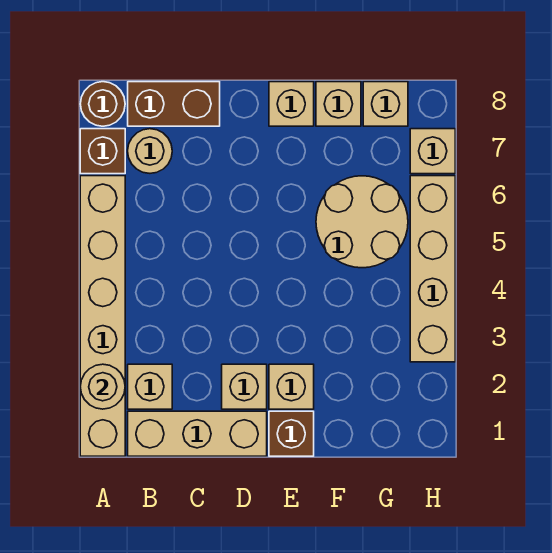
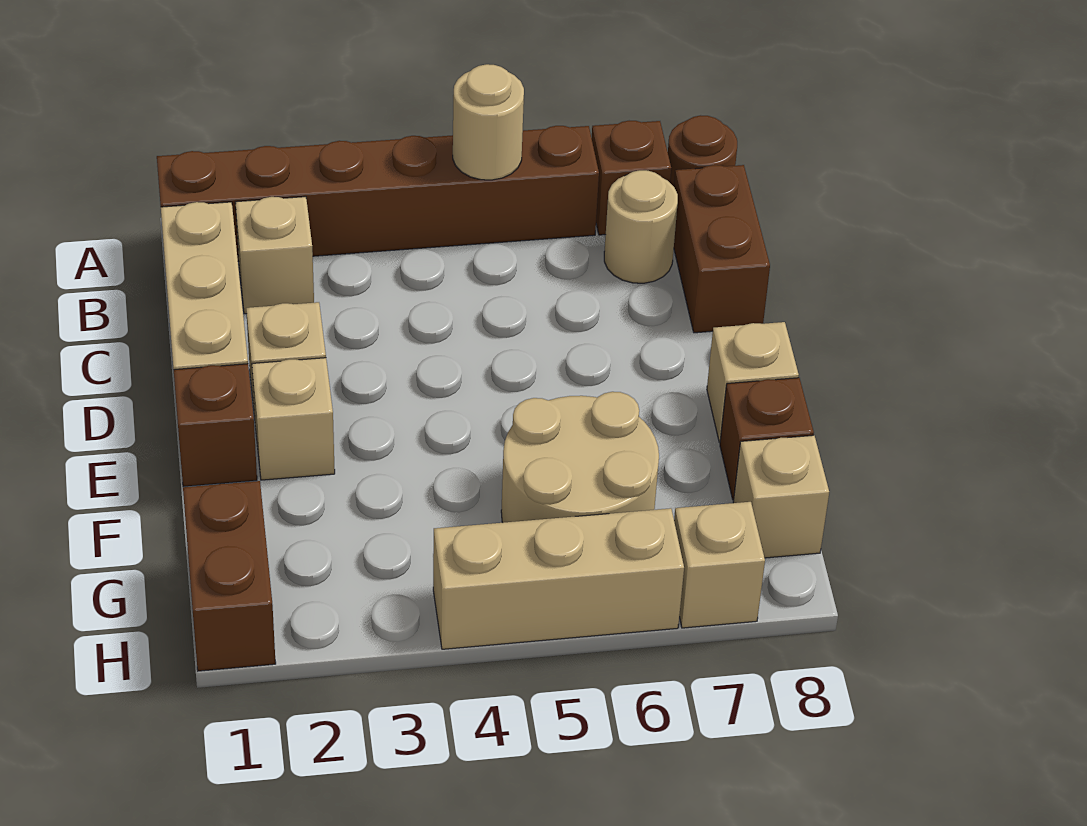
tan 1x6 brick [80,176,125,456] -> brown 1x6 brick [157,126,599,262]
tan 1x1 round brick [80,364,125,409] -> tan 1x1 round brick moved to [453,64,524,180]
tan 1x1 brick [316,82,361,126] -> brown 1x1 brick [720,378,814,500]
none -> brown 1x2 brick [183,481,276,671]
tan 1x4 brick [410,176,455,362] -> tan 1x3 brick [433,508,684,649]

